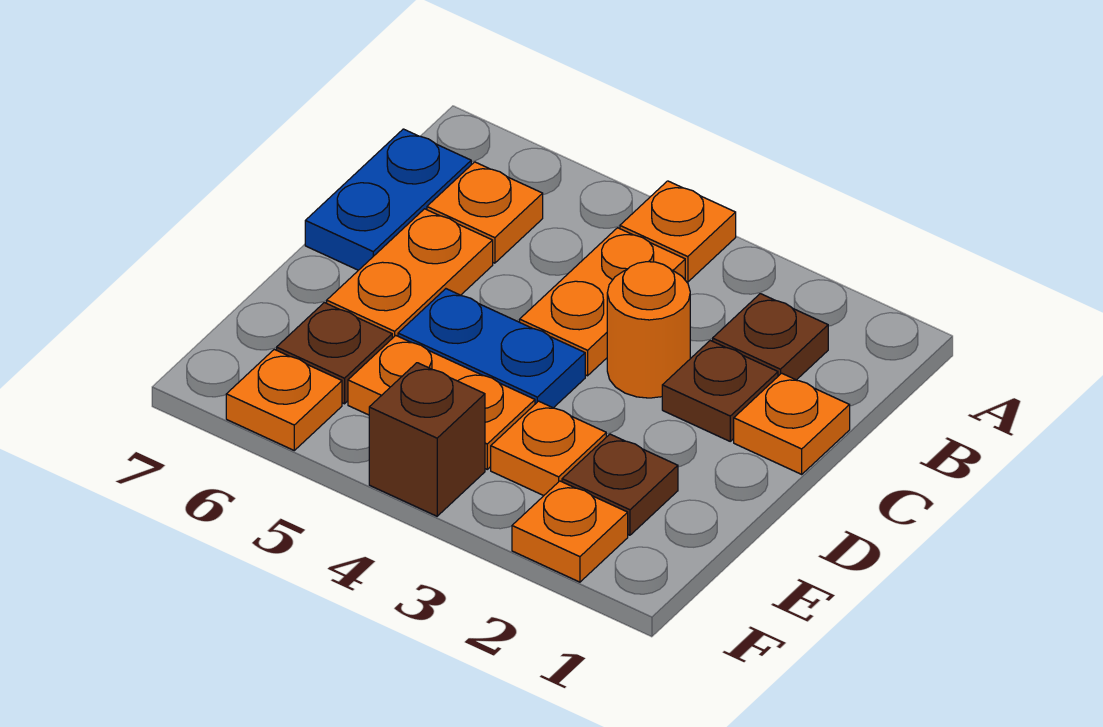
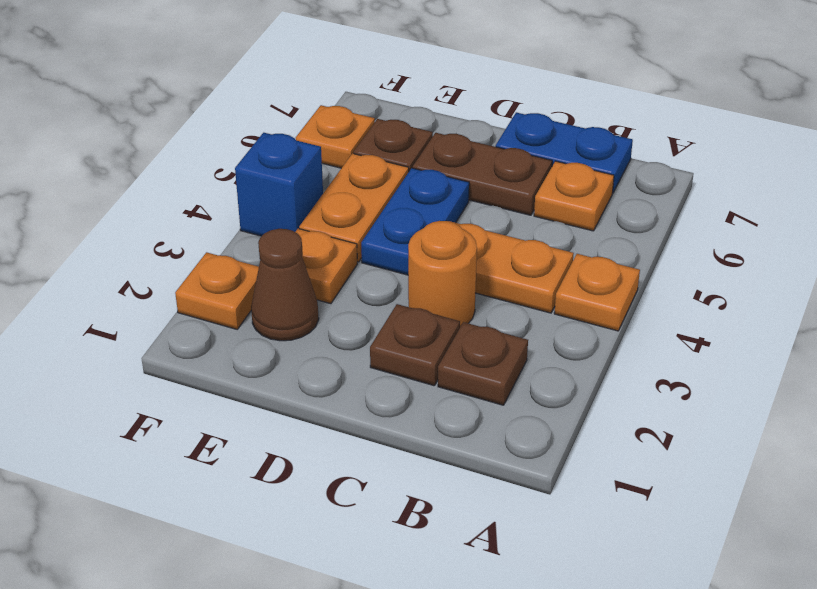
orange 1x1 plate [734,373,850,474] -> none
orange 1x2 plate [327,209,493,338] -> brown 1x2 plate [413,133,552,215]
brown 1x1 plate [562,434,678,535] -> brown 1x1 cone [251,229,319,341]
brown 1x1 brick [369,363,485,516] -> blue 1x1 brick [235,133,323,236]

